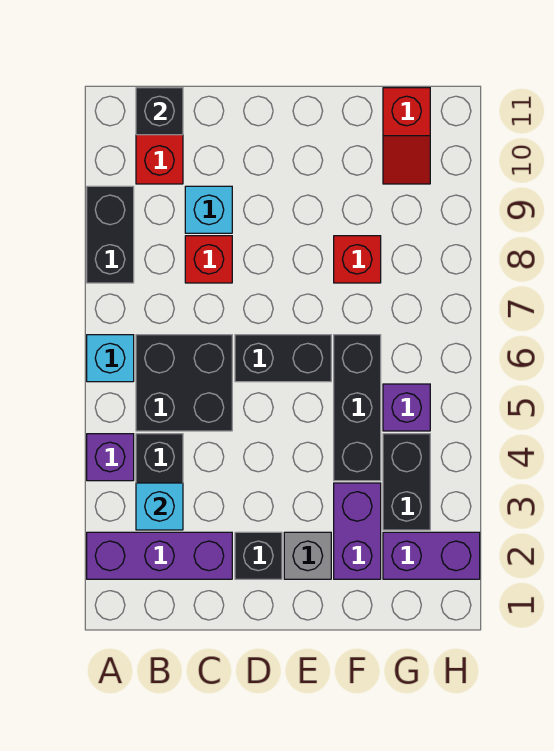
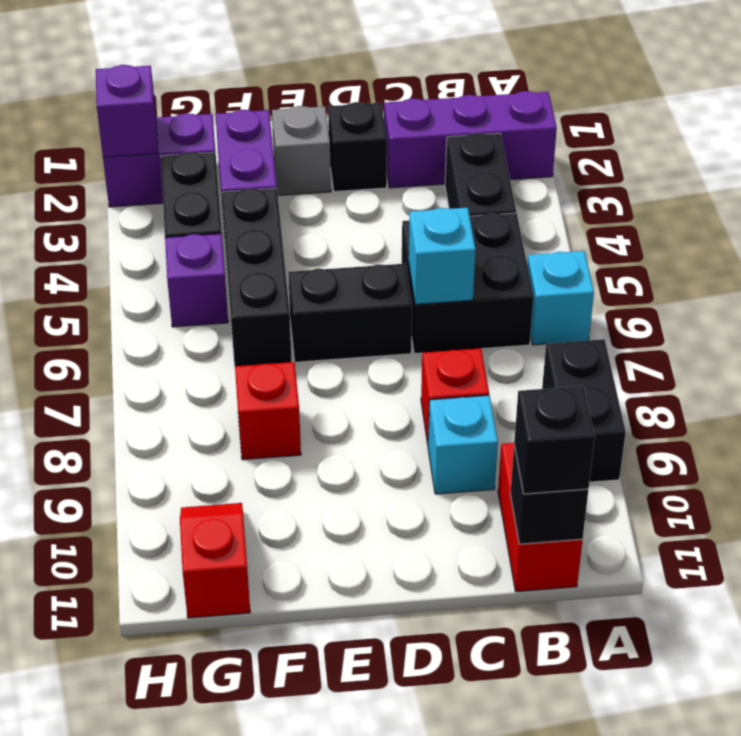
purple 1x1 brick [87,434,134,481] -> purple 1x1 brick moved to [96,65,158,157]
cyan 1x1 brick [136,483,183,530] -> cyan 1x1 brick moved to [409,208,476,304]
none -> black 1x1 brick [514,386,595,494]

